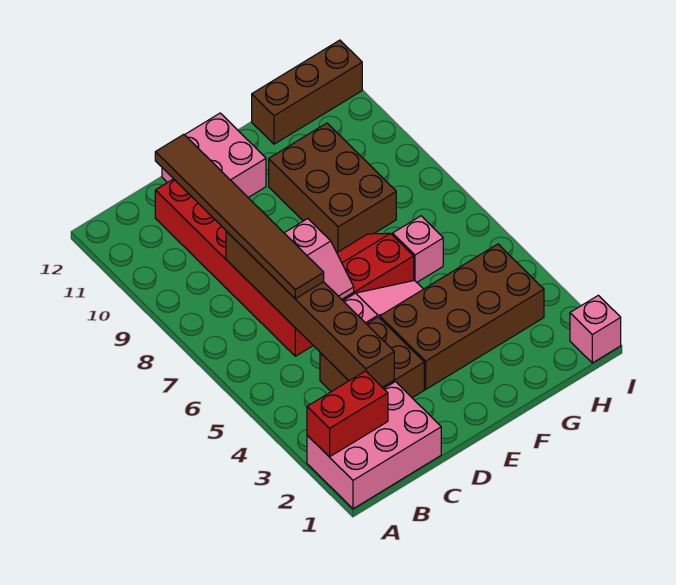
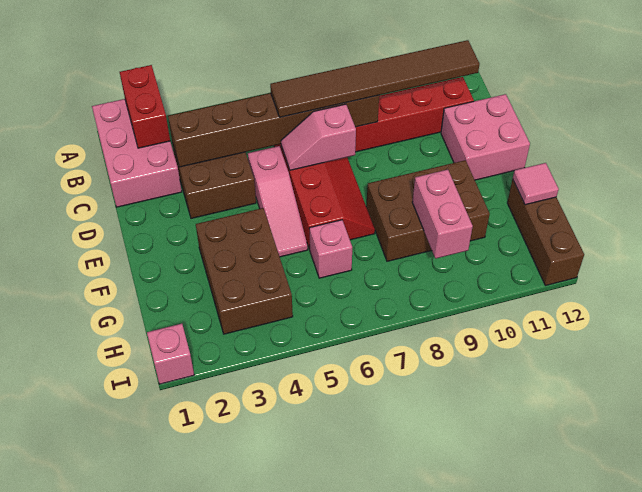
brown 2x4 brick [380,244,544,389] -> brown 2x3 brick [196,208,293,334]
none -> pink 1x2 brick [412,170,473,259]
none -> pink 1x1 tile [513,163,559,205]

